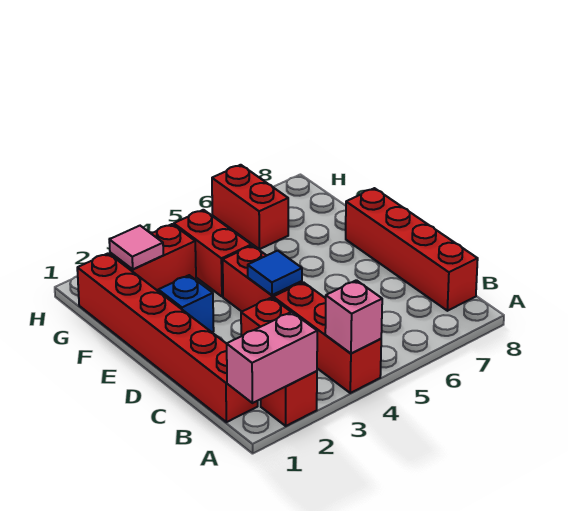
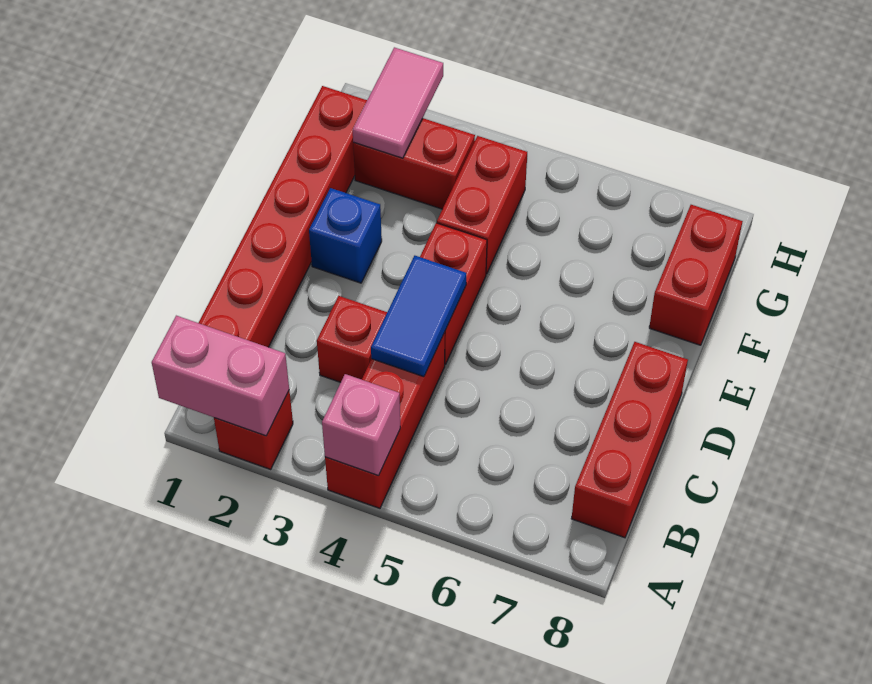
red 1x4 brick [346,188,478,311] -> red 1x3 brick [571,342,688,538]
blue 1x1 tile [248,251,302,295] -> blue 1x2 tile [371,256,466,377]
pink 1x1 tile [109,226,163,269] -> pink 1x2 tile [353,47,443,158]
red 1x2 brick [212,165,288,249] -> red 1x2 brick moved to [649,205,743,345]

